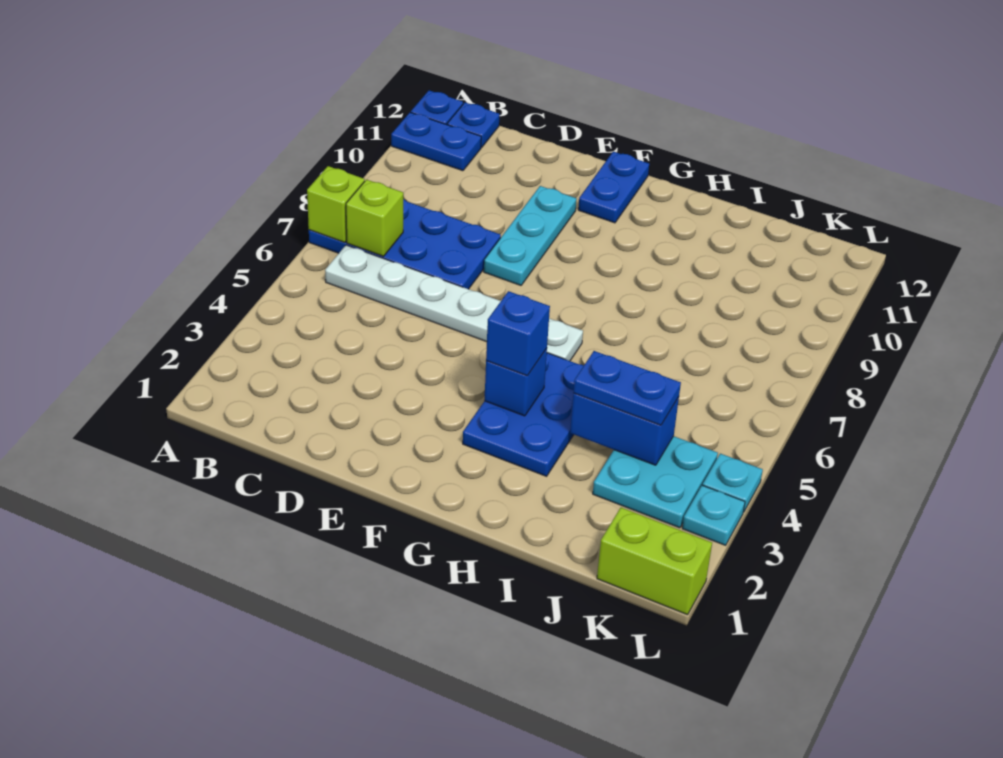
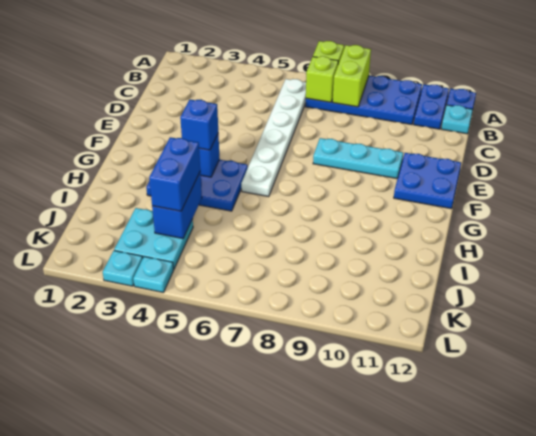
blue 2x4 plate [309,199,501,289] -> blue 2x4 plate turned to [305,76,422,125]
blue 1x1 plate [447,102,500,148] -> cyan 1x1 plate [441,105,473,134]
blue 1x2 plate [578,152,649,223] -> blue 2x2 plate [394,153,461,209]
blue 1x2 plate [573,351,681,425] -> blue 1x2 brick [149,137,200,211]
lime 1x2 brick [597,508,712,615] -> lime 1x2 brick moved to [333,45,371,107]

